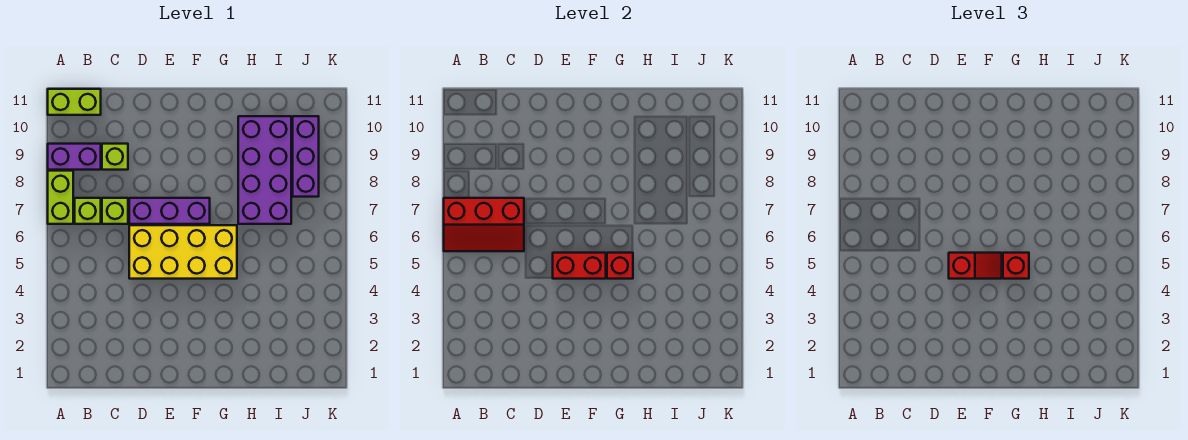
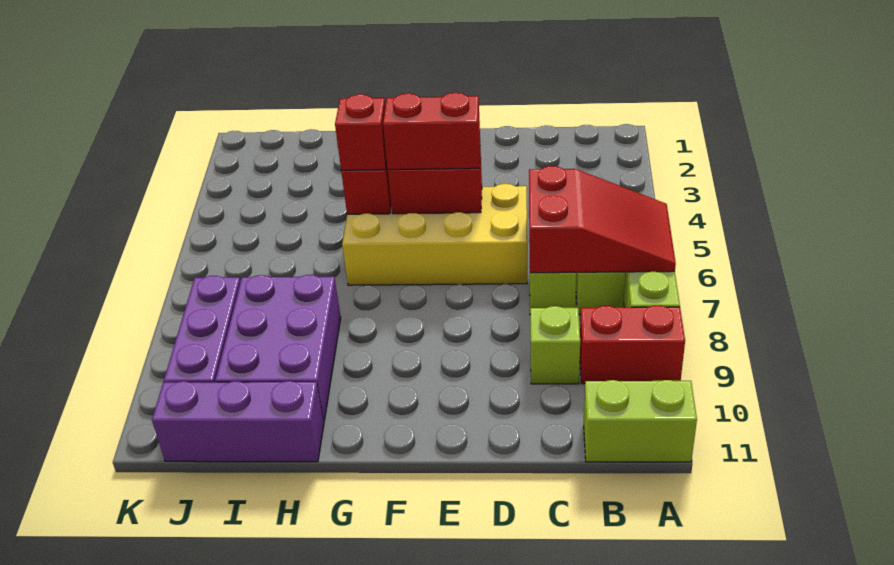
red 2x3 slope [444,198,524,251] -> red 2x3 slope turned to [529,166,676,273]
purple 1x2 brick [48,144,101,170] -> red 1x2 brick [580,305,685,384]
purple 1x3 brick [129,198,210,224] -> purple 1x3 brick moved to [152,381,324,462]
red 1x2 slope [949,253,1002,279] -> red 1x2 brick [383,93,480,170]
purple 2x4 brick [238,116,291,224] -> purple 2x3 brick [215,275,341,421]

